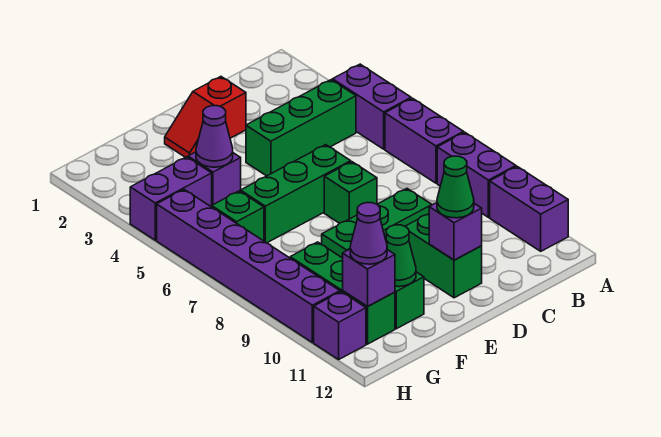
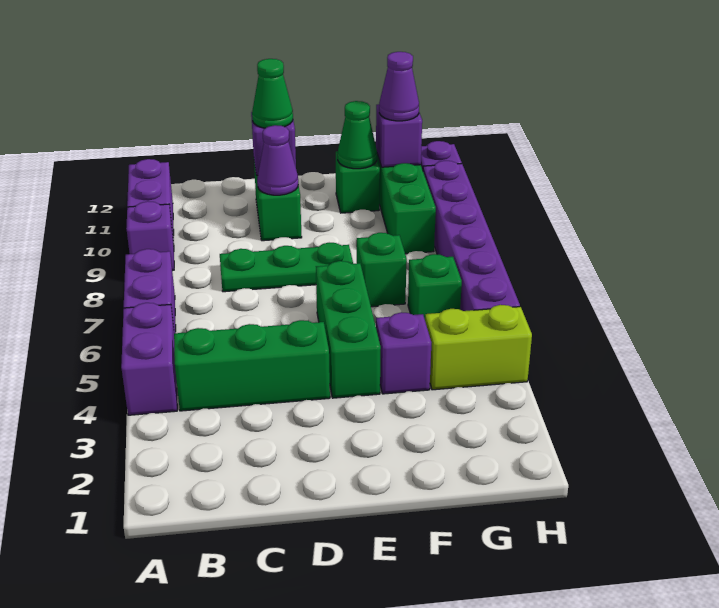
purple 1x2 brick [437,132,516,217] -> purple 1x1 brick [126,201,174,271]
red 1x2 slope [165,77,246,157] -> none
green 1x3 brick [241,145,351,243] -> green 1x3 brick turned to [316,261,381,398]
green 1x1 brick [324,162,377,223] -> green 1x1 brick moved to [357,233,407,307]
purple 1x1 cone [196,106,233,167] -> purple 1x1 cone moved to [257,125,298,195]
purple 1x2 brick [130,157,212,240] -> lime 1x2 brick [425,305,532,390]

